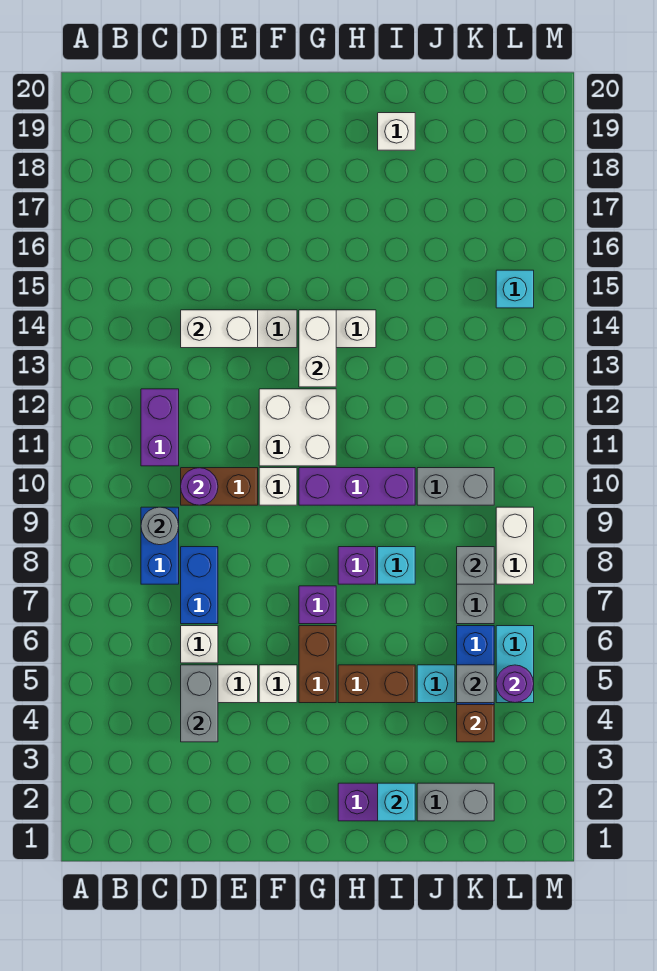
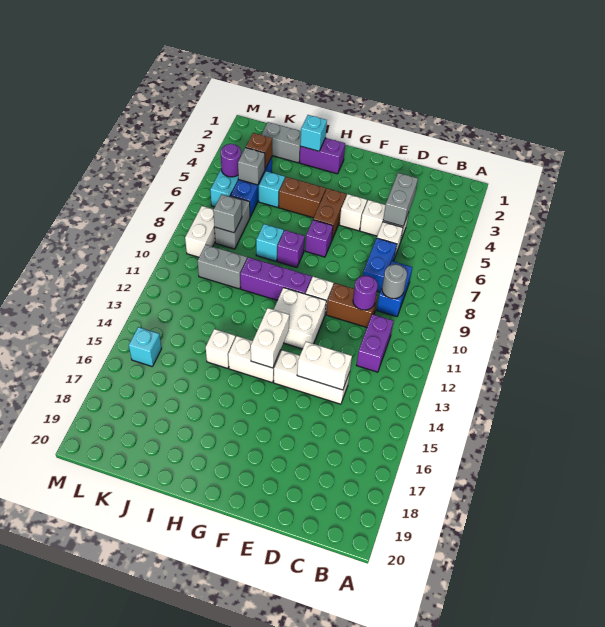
white 1x1 brick [378,113,415,150] -> white 1x1 brick moved to [206,329,236,368]

